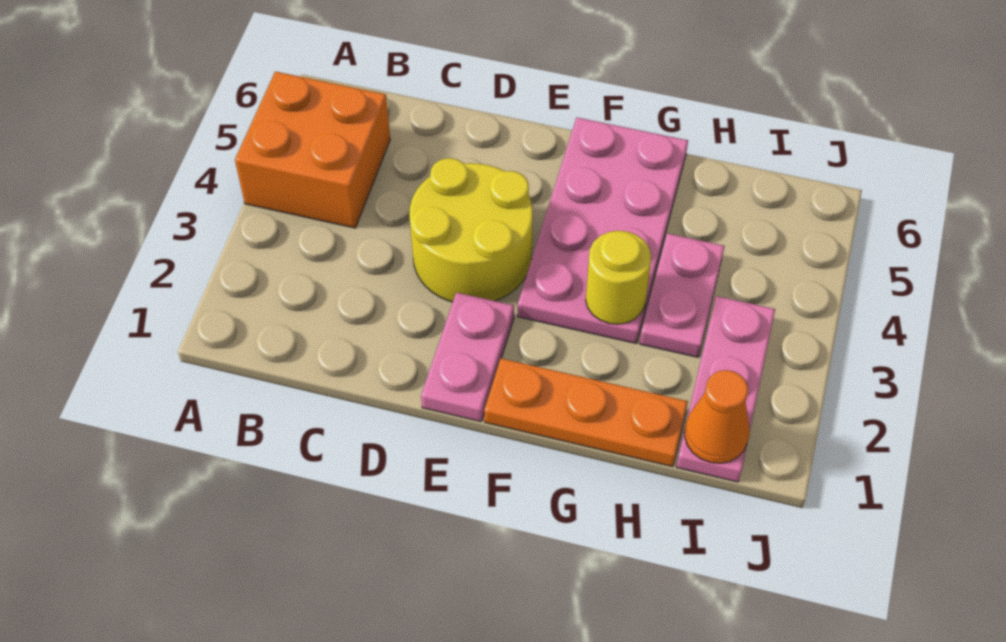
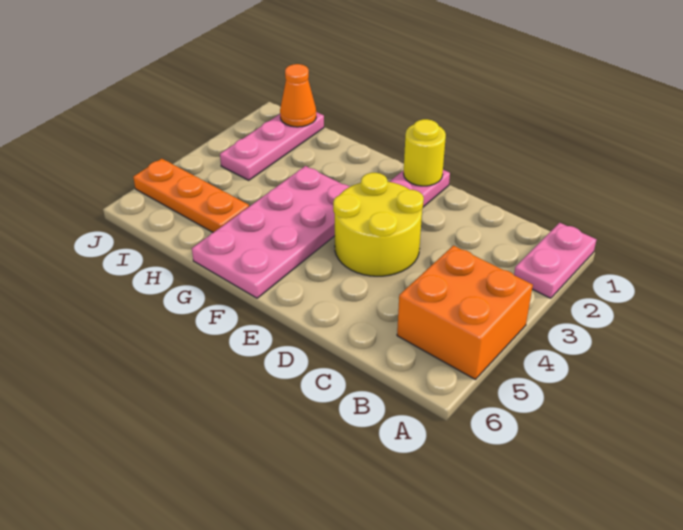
orange 1x3 plate [484,358,688,467] -> orange 1x3 plate moved to [133,159,249,232]
yellow 1x1 round brick [586,231,651,324] -> yellow 1x1 round brick moved to [404,119,446,186]
pink 1x2 plate [640,234,724,357] -> pink 1x2 plate moved to [514,223,596,298]

